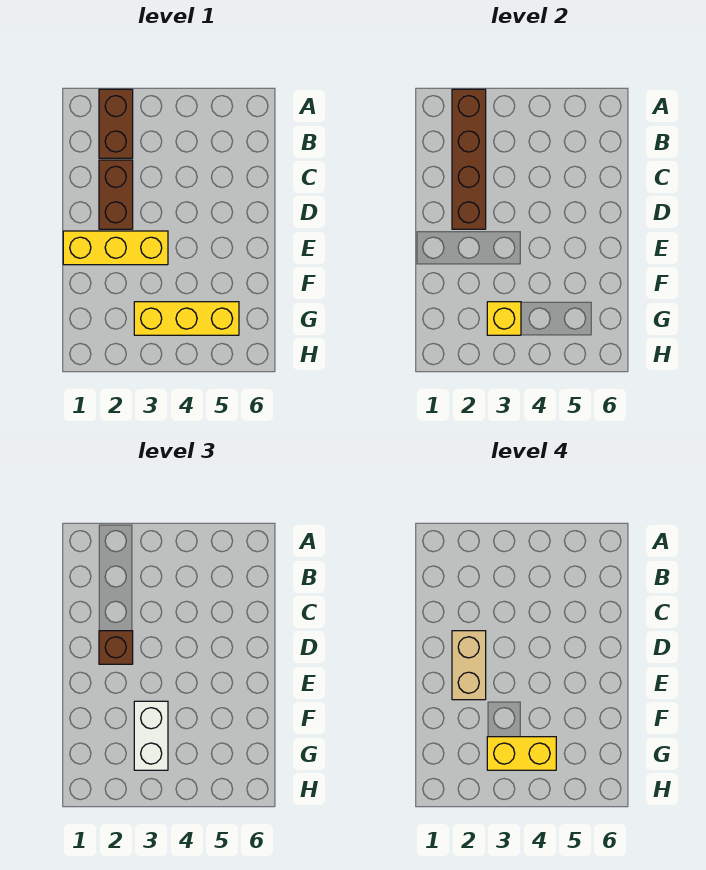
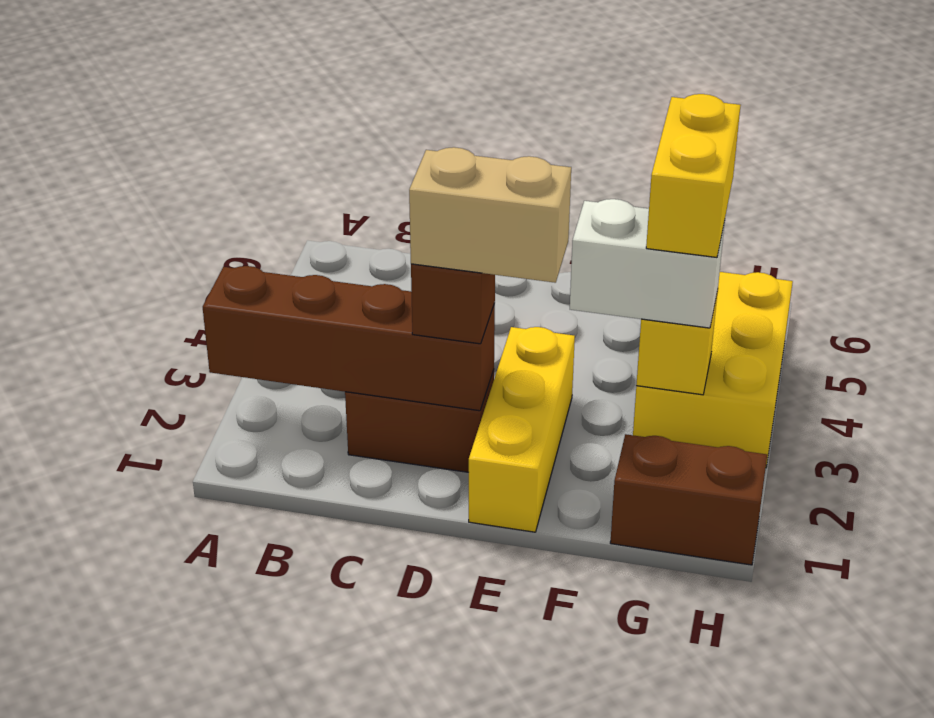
brown 1x2 brick [99,89,133,158] -> brown 1x2 brick moved to [610,434,767,565]
yellow 1x3 brick [134,302,239,335] -> yellow 2x3 brick [633,272,793,467]

